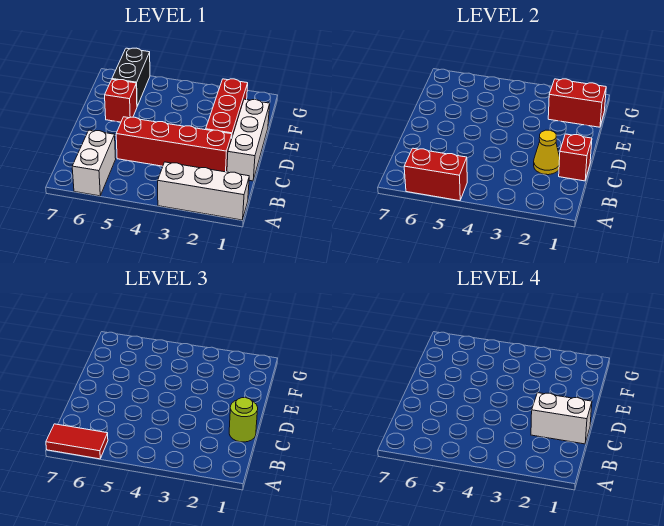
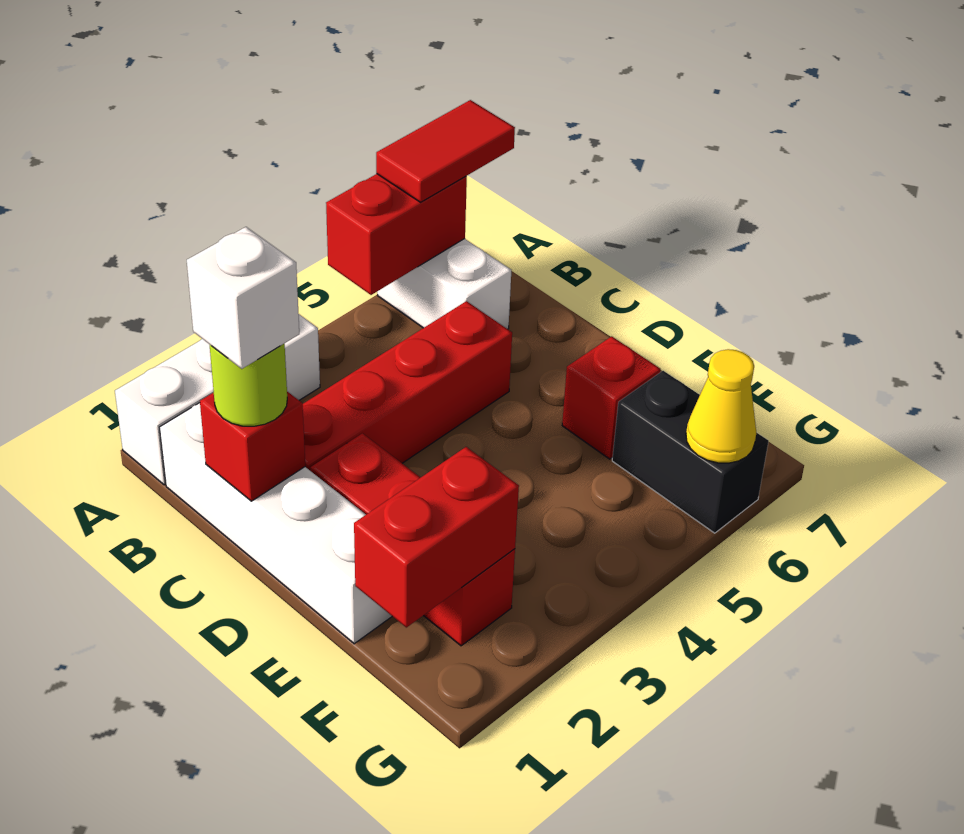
white 1x3 brick [227,99,270,181] -> white 1x4 brick [160,403,392,644]
white 1x2 brick [531,393,592,444] -> white 1x1 brick [187,227,299,369]
yellow 1x1 cone [534,130,560,175] -> yellow 1x1 cone moved to [686,349,756,463]

